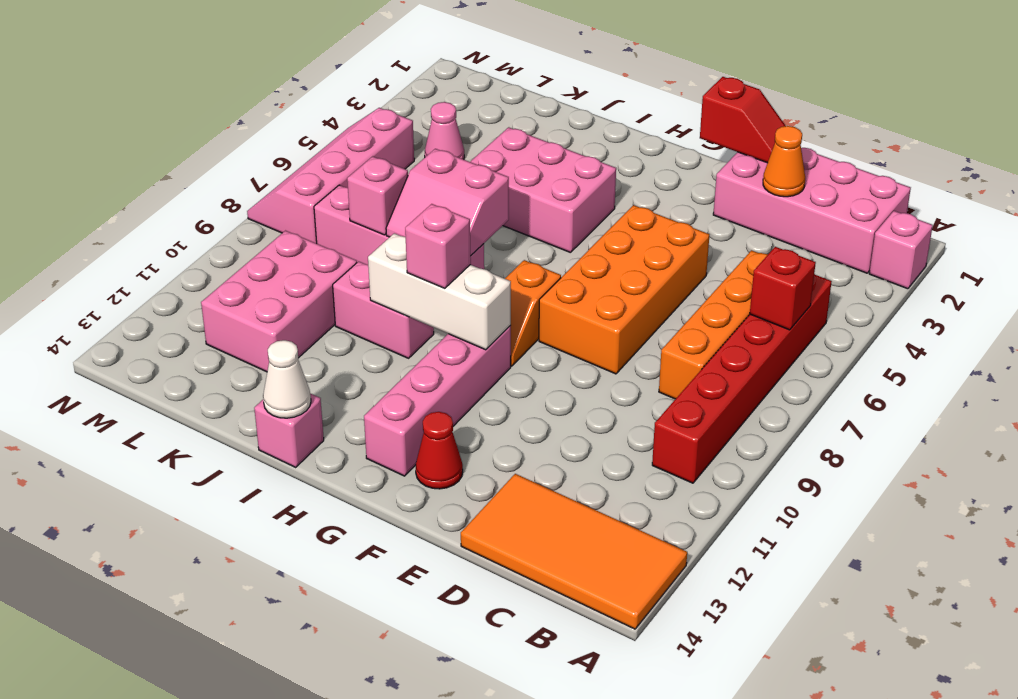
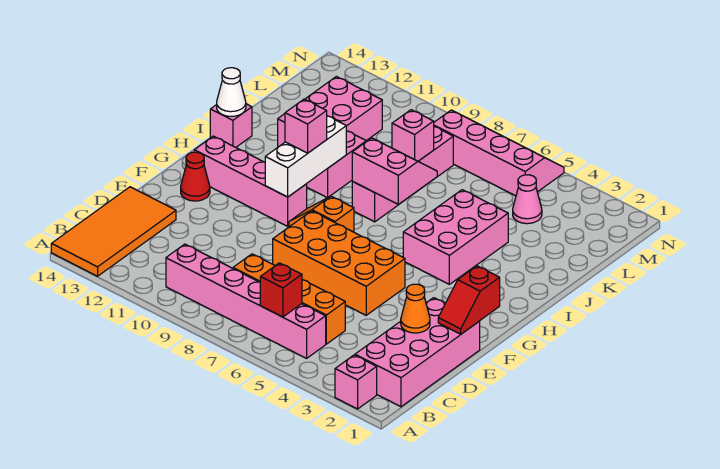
red 1x6 brick [652,274,832,483] -> pink 1x6 brick [166,244,326,358]
pink 2x2 slope [386,149,509,256] -> pink 2x2 slope turned to [352,138,437,204]
pink 2x3 brick [201,231,357,372] -> pink 2x3 brick turned to [278,77,382,147]

